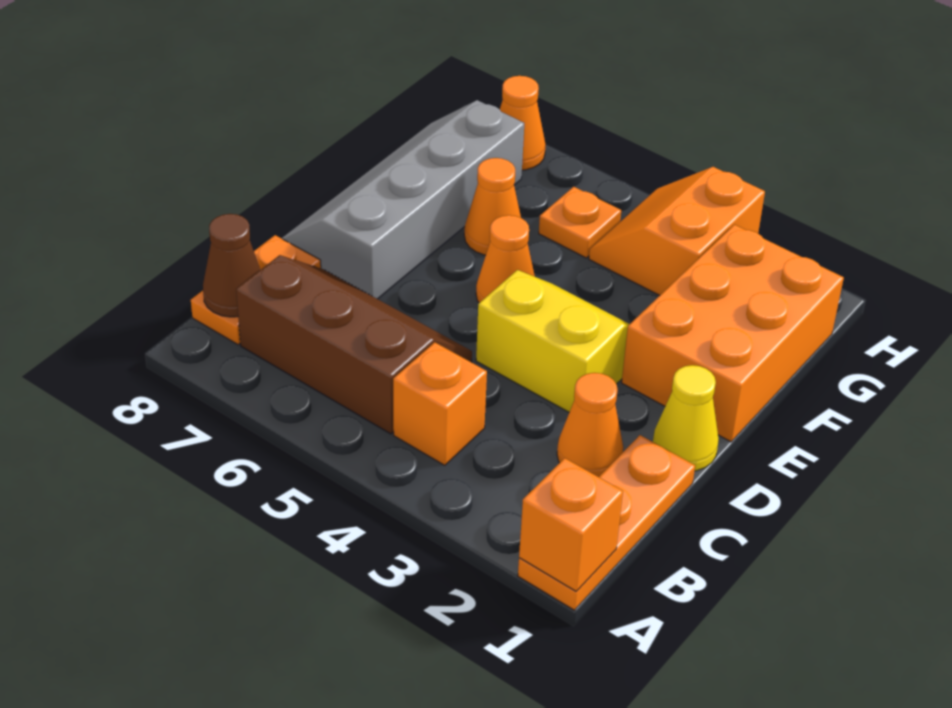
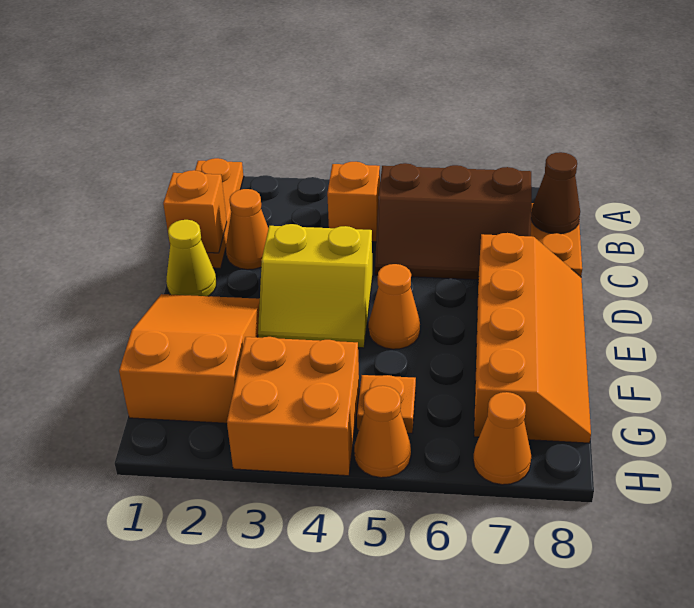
orange 1x1 brick [519,458,623,591] -> orange 1x1 brick moved to [163,170,227,253]
grey 2x4 slope [282,100,524,299] -> orange 2x4 slope [474,233,591,443]
orange 2x3 brick [622,225,844,442] -> orange 2x3 slope [119,294,260,423]
orange 1x1 cone [464,158,521,255] -> orange 1x1 cone moved to [354,386,411,478]
orange 2x2 slope [589,167,765,296] -> orange 2x2 brick [227,337,359,476]

